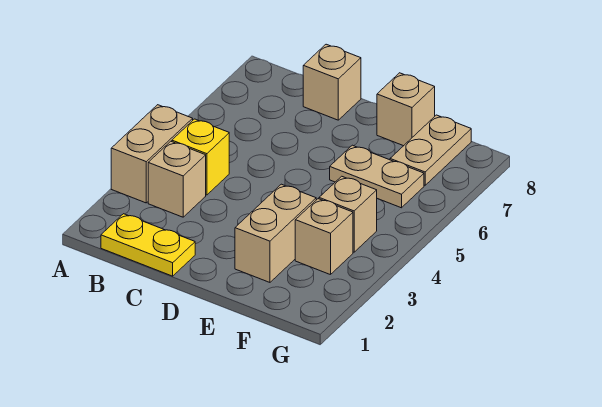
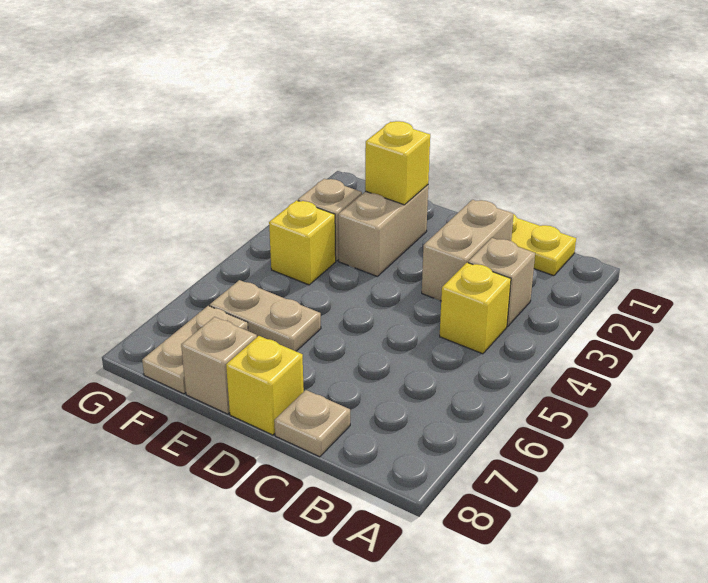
tan 1x2 brick [111,105,193,203] -> tan 1x2 brick moved to [422,200,513,301]
tan 1x1 brick [303,44,361,120] -> tan 1x1 plate [274,390,350,457]
none -> yellow 1x1 brick [226,336,304,435]
none -> yellow 1x1 brick [365,121,430,205]
tan 1x1 brick [319,176,377,252] -> yellow 1x1 brick [269,200,336,285]

